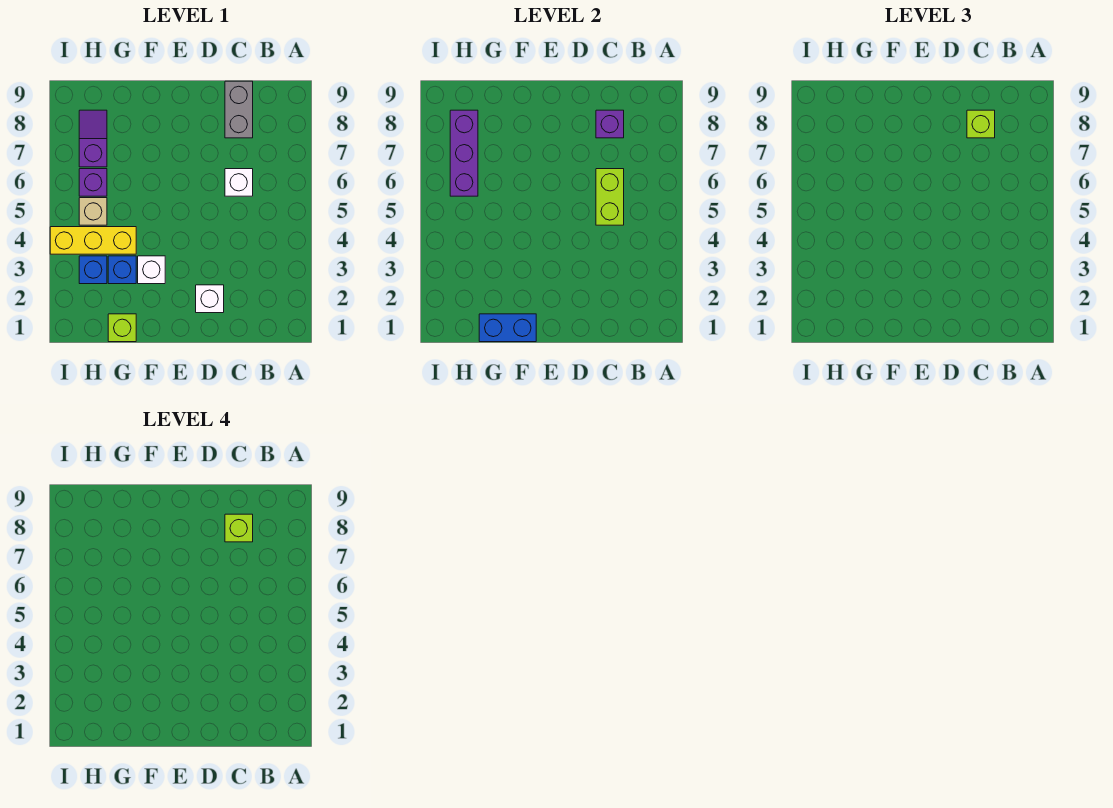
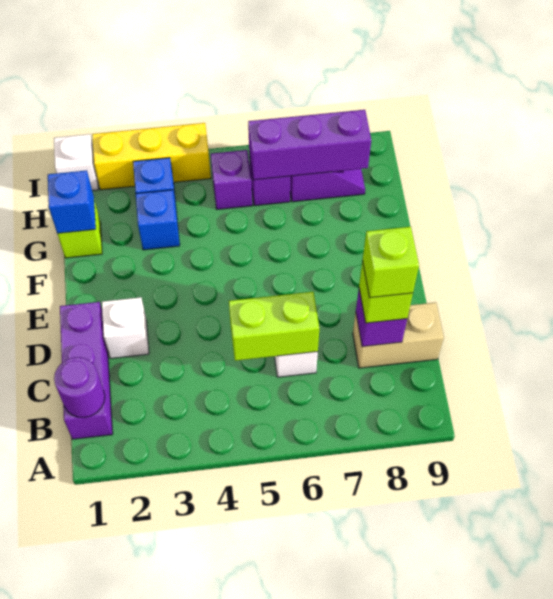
none -> purple 1x3 brick [60,302,113,439]
none -> purple 1x1 round brick [54,357,105,417]
grey 1x2 brick [225,81,253,138] -> tan 1x2 brick [353,302,444,368]
blue 1x2 brick [479,314,536,342] -> blue 1x1 brick [48,170,96,234]
white 1x1 brick [138,256,165,284] -> white 1x1 brick moved to [54,134,99,191]
yellow 1x3 brick [50,227,136,254] -> yellow 1x3 brick turned to [92,123,211,190]
tan 1x1 brick [79,198,107,225] -> purple 1x1 brick [211,150,252,209]

